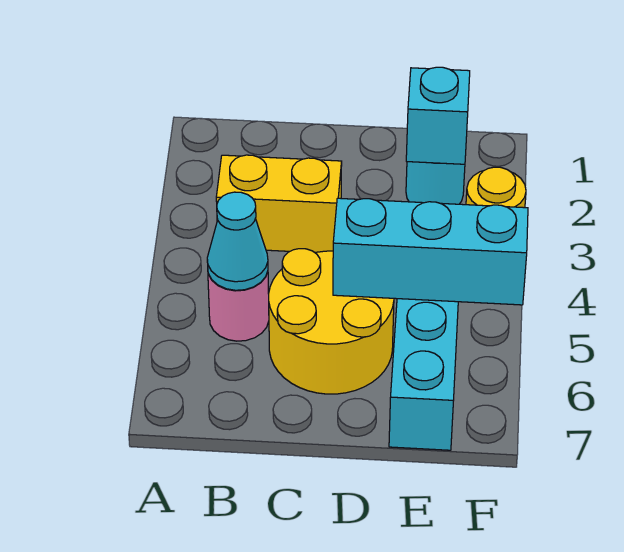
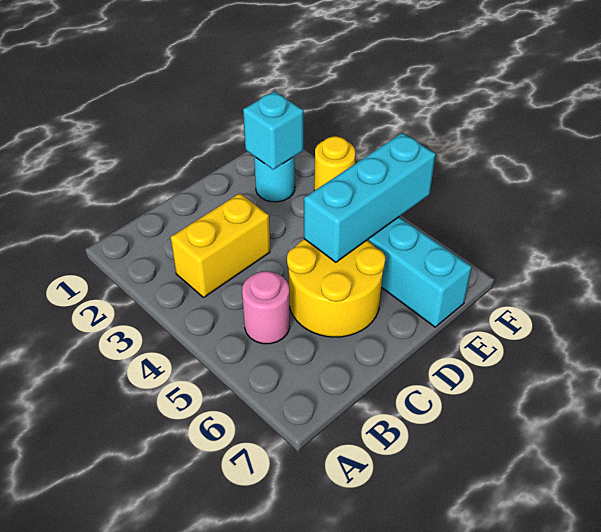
cyan 1x1 cone [207,192,268,290] -> none

